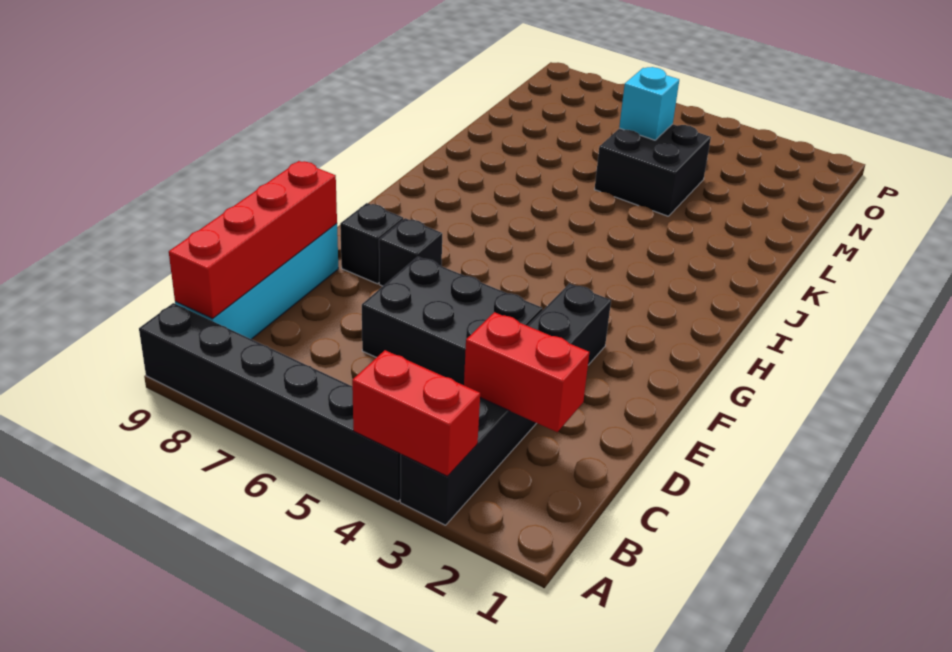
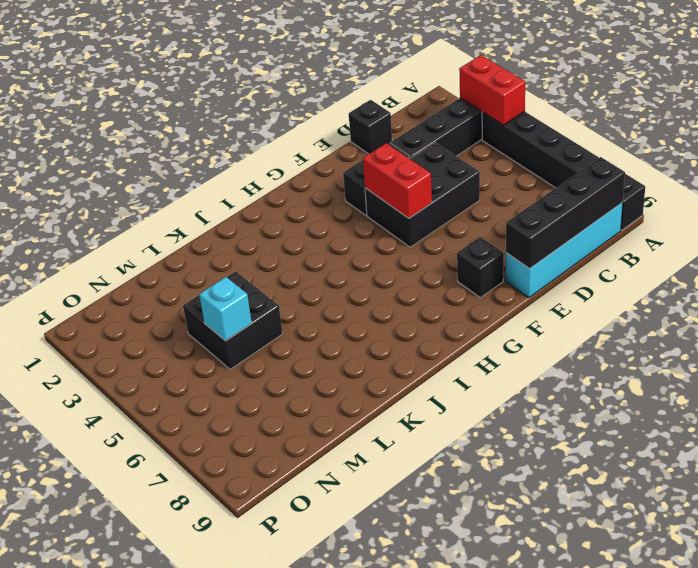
red 1x4 brick [169,161,337,319] -> black 1x4 brick [506,157,625,269]
red 1x2 brick [464,312,589,432] -> red 1x2 brick moved to [363,143,432,218]
black 2x3 brick [362,257,542,385] -> black 2x3 brick turned to [365,142,480,247]
black 1x1 brick [379,218,442,286] -> black 1x1 brick moved to [349,100,392,154]

